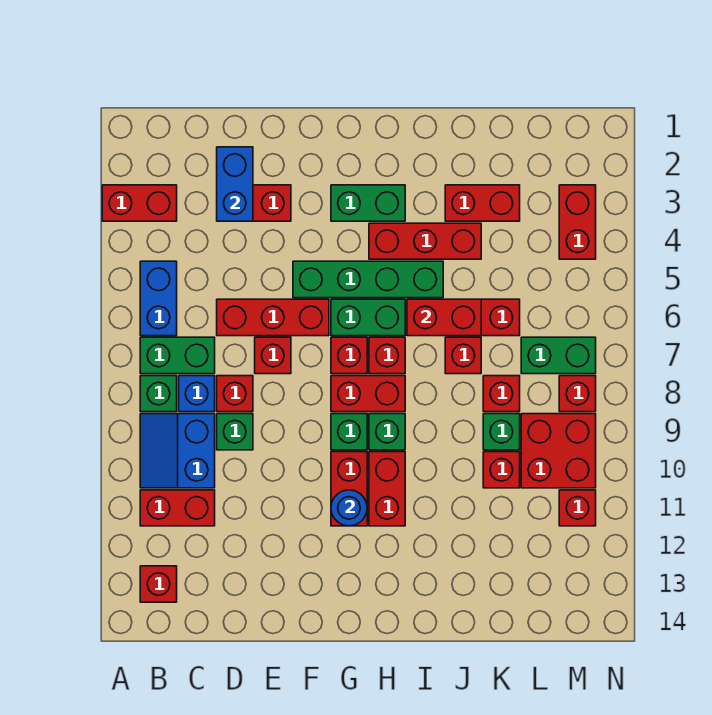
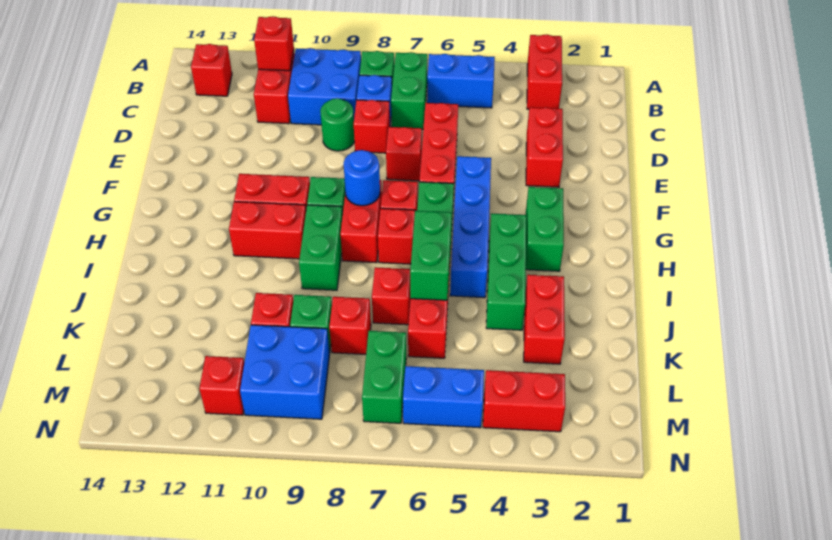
blue 2x2 slope [140,414,215,488] -> blue 2x2 brick [288,48,361,125]
blue 1x2 brick [217,147,253,221] -> blue 1x2 brick moved to [403,366,484,428]
green 1x1 brick [217,414,253,450] -> green 1x1 round brick [320,98,354,151]
green 1x4 brick [293,261,443,298] -> blue 1x4 brick [450,156,491,298]
blue 1x1 round brick [331,490,367,526] -> blue 1x1 round brick moved to [344,150,380,206]
red 1x3 brick [369,223,481,259] -> green 1x3 brick [486,213,526,330]
green 1x1 brick [369,414,405,450] -> green 1x2 brick [299,205,343,290]
red 1x2 brick [407,299,481,336] -> green 1x2 brick [410,210,452,300]
red 2x2 brick [521,414,596,488] -> blue 2x2 brick [240,325,330,419]
red 1x1 brick [559,376,596,412] -> red 1x1 brick moved to [254,16,294,71]

